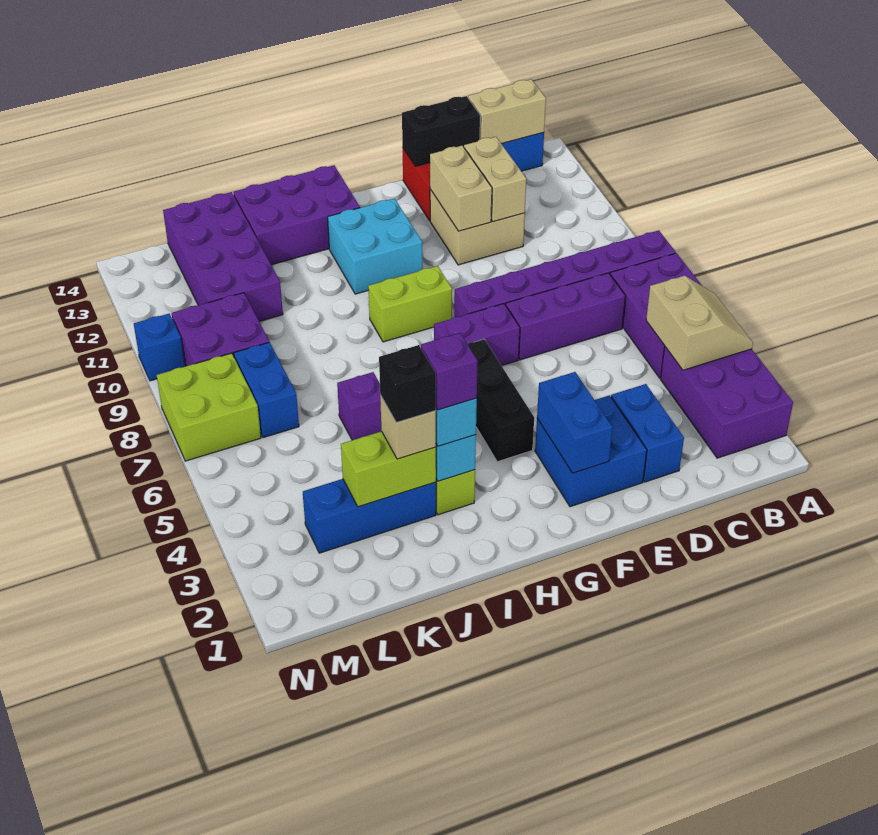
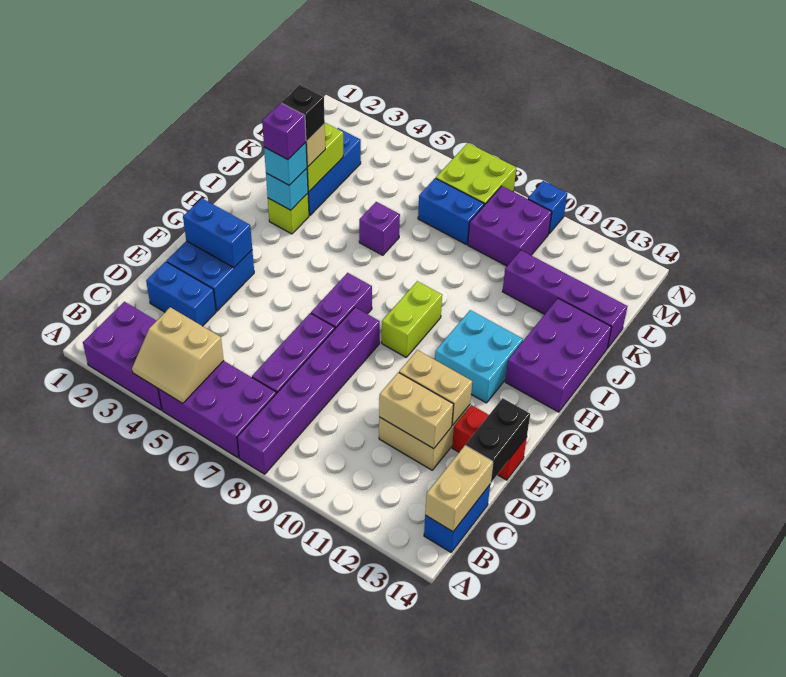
black 1x3 brick [468,339,534,462] -> none
purple 2x4 brick [163,192,283,321] -> purple 1x4 brick [502,250,627,348]

